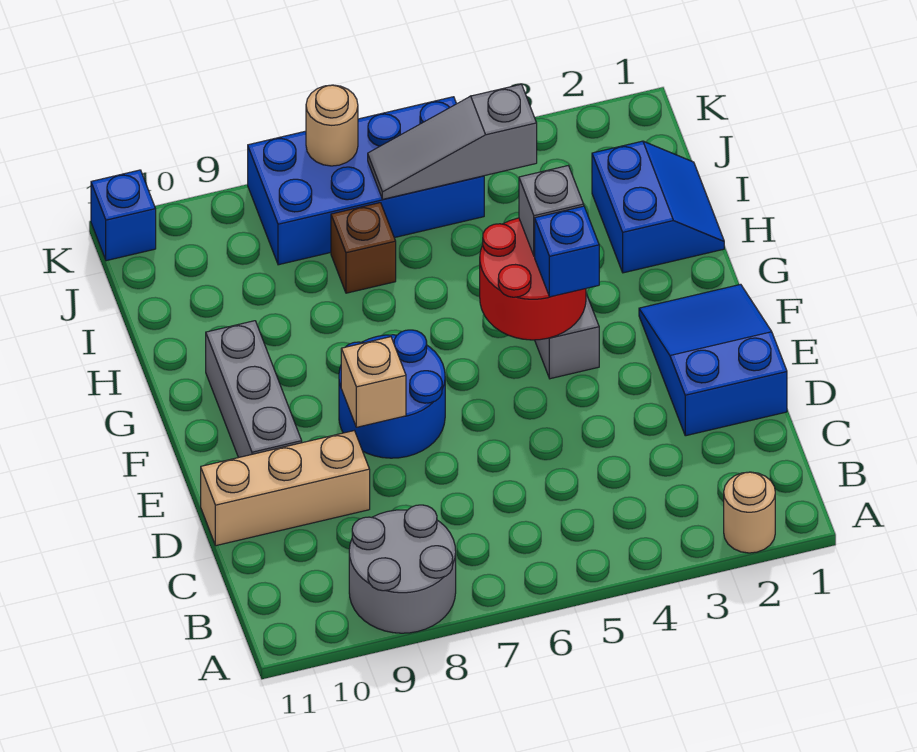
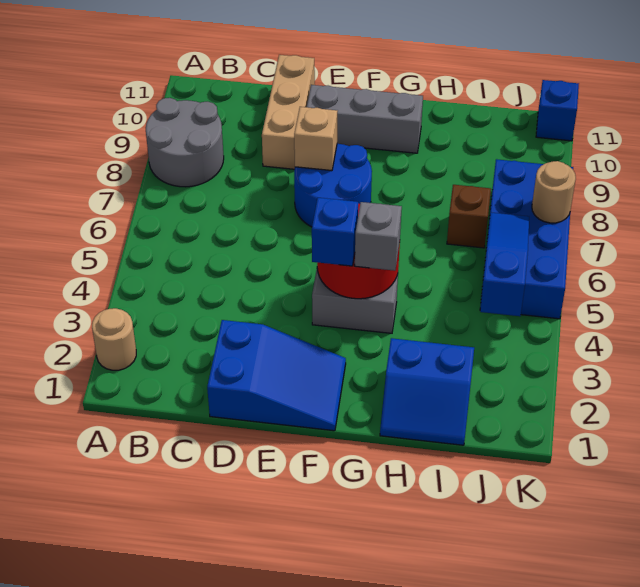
grey 1x3 slope [368,84,537,199] -> blue 1x3 slope [480,212,529,316]

